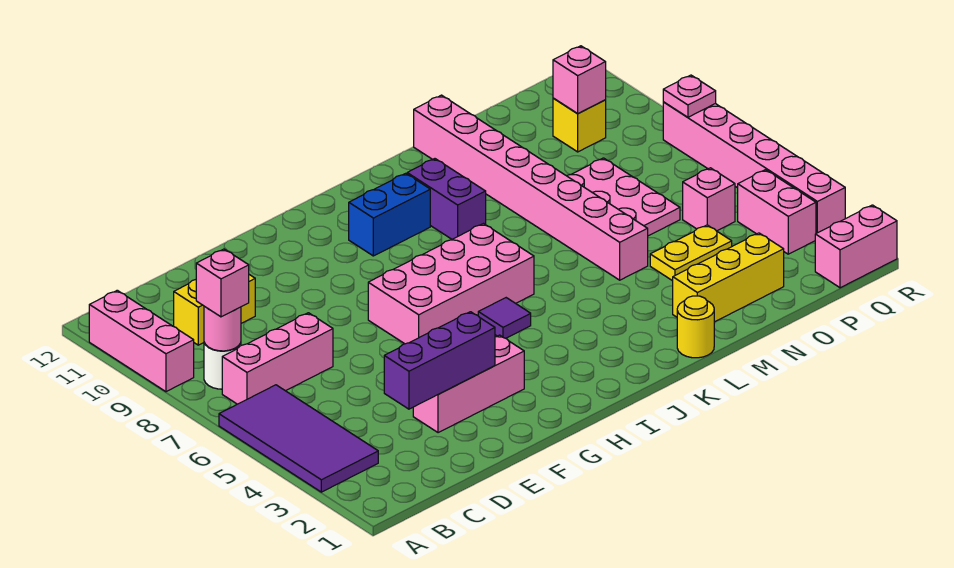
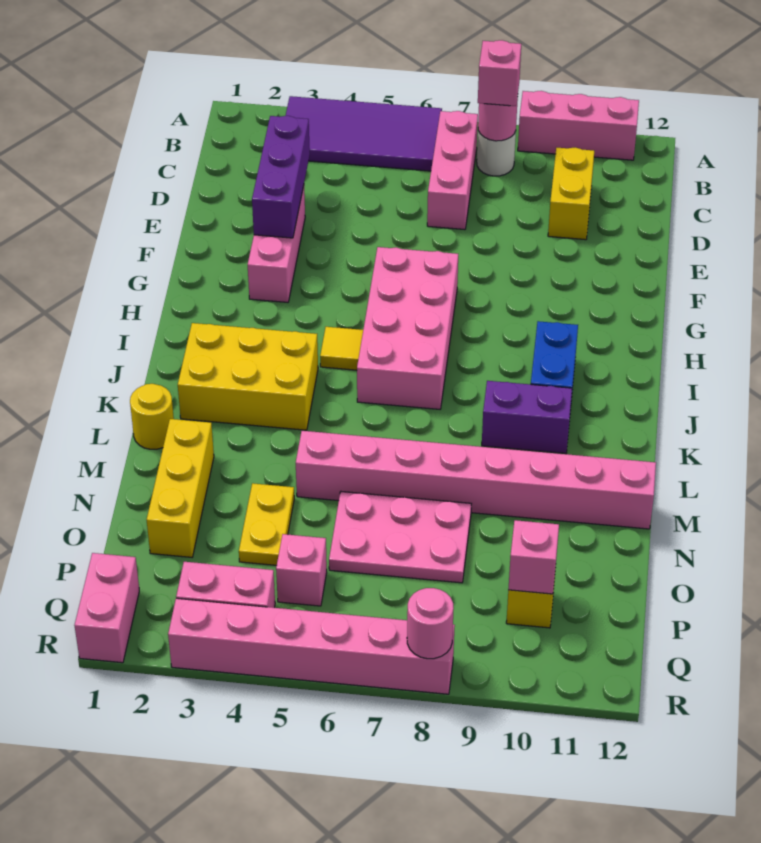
purple 1x1 tile [478,298,531,338] -> yellow 1x1 tile [320,327,363,370]
none -> yellow 2x3 brick [178,323,318,430]
pink 1x1 plate [663,75,716,117] -> pink 1x1 round brick [407,588,454,659]

